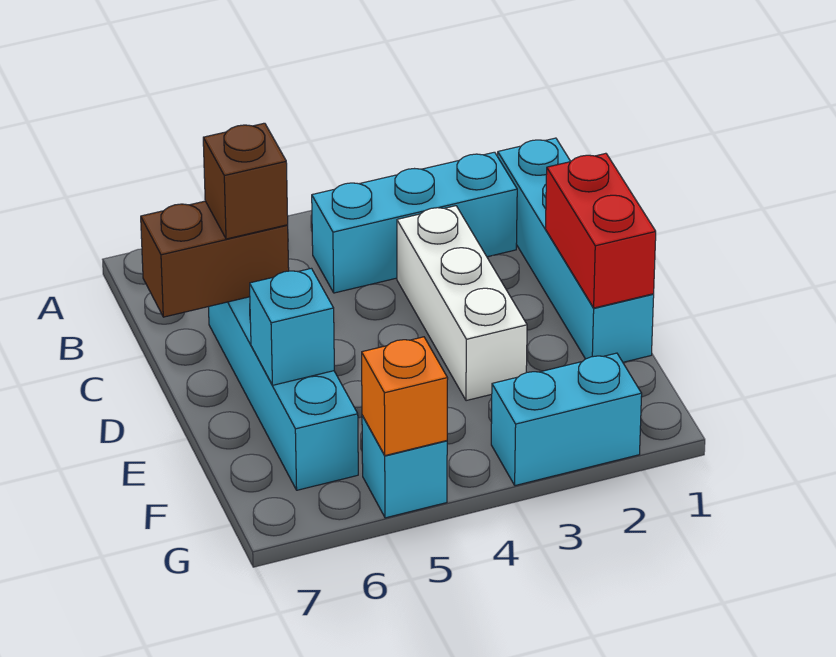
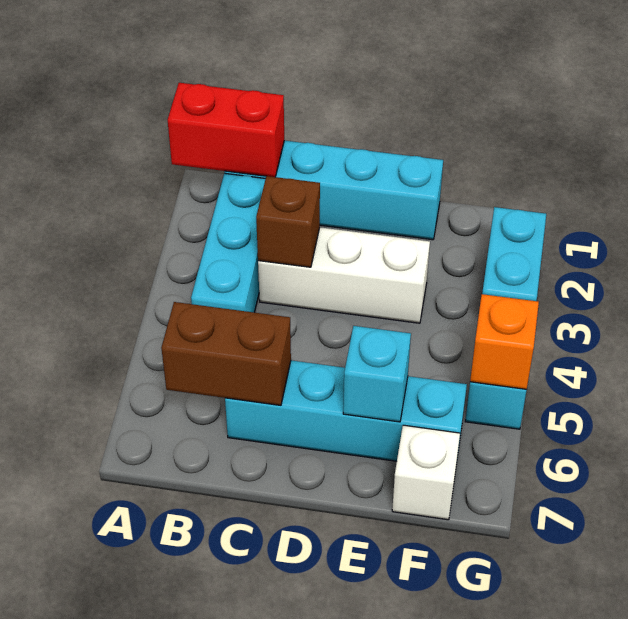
brown 1x2 brick [141,201,289,317] -> brown 1x2 brick turned to [161,302,291,405]
brown 1x1 brick [203,123,288,239] -> brown 1x1 brick moved to [256,176,320,267]
red 1x2 brick [545,153,656,308] -> red 1x2 brick moved to [168,83,284,177]
none -> white 1x1 brick [392,425,460,520]

